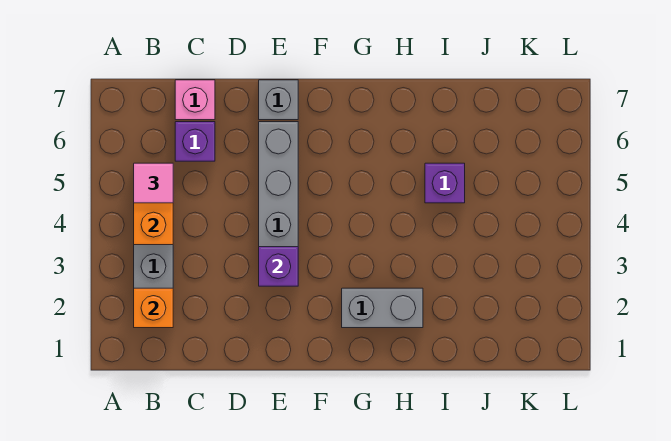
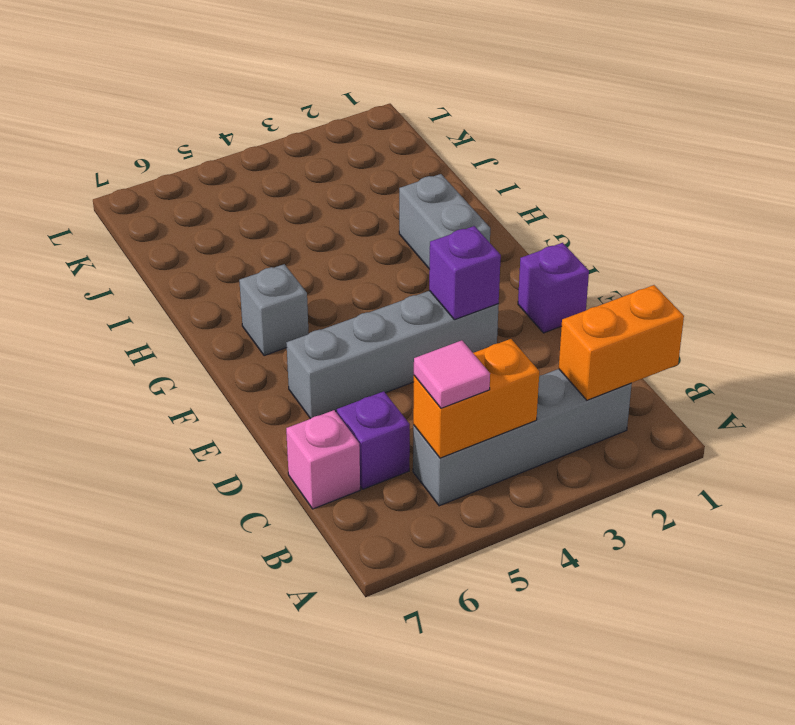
orange 1x1 brick [134,288,173,328] -> orange 1x2 brick [559,285,684,400]
grey 1x1 brick [259,80,298,120] -> grey 1x1 brick moved to [239,264,309,356]
purple 1x1 brick [425,163,465,203] -> purple 1x1 brick moved to [518,243,589,333]

